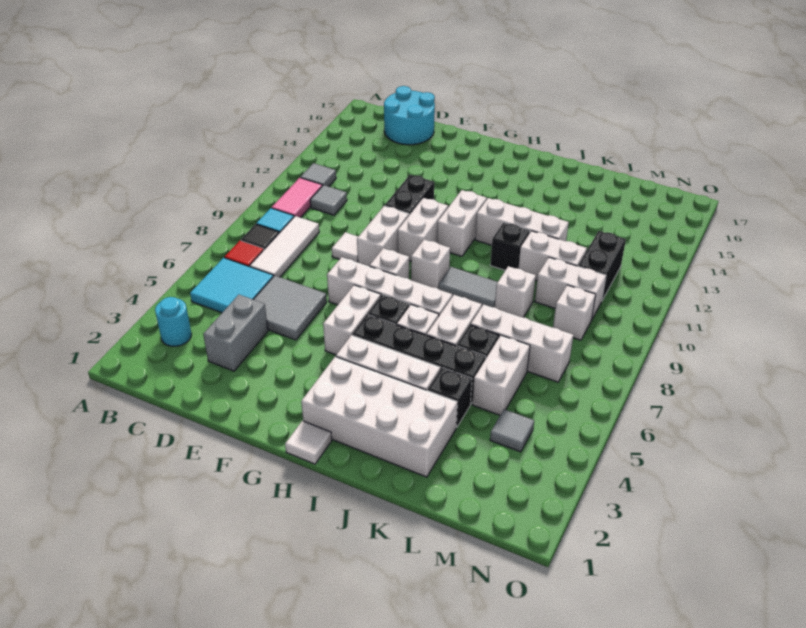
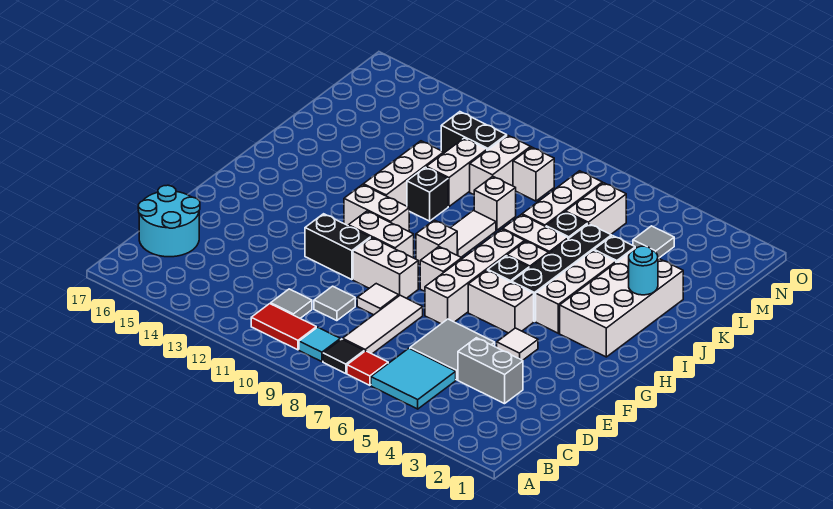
cyan 1x1 round brick [155,297,191,346] -> cyan 1x1 round brick moved to [629,246,658,295]
pink 1x2 tile [272,178,322,218] -> red 1x2 tile [251,304,316,350]
grey 1x1 tile [300,163,336,187] -> grey 1x1 tile moved to [314,286,355,321]
white 1x3 tile [250,216,319,277] -> white 1x3 tile turned to [343,295,423,354]
white 1x1 tile [285,421,332,464] -> white 1x1 tile moved to [497,328,538,360]
grey 1x2 tile [438,267,498,307] -> white 1x2 tile [451,211,496,257]
white 1x2 brick [472,335,530,415] -> white 1x2 brick turned to [566,183,626,234]

